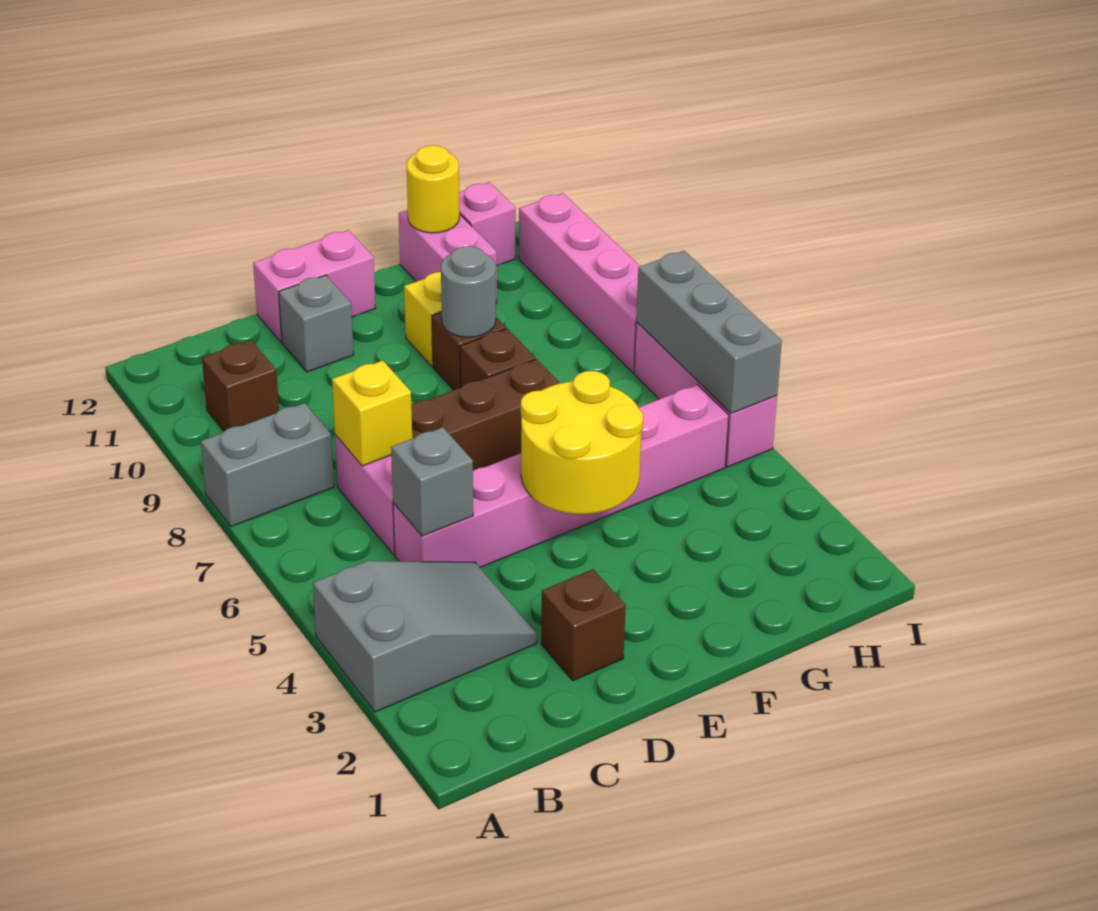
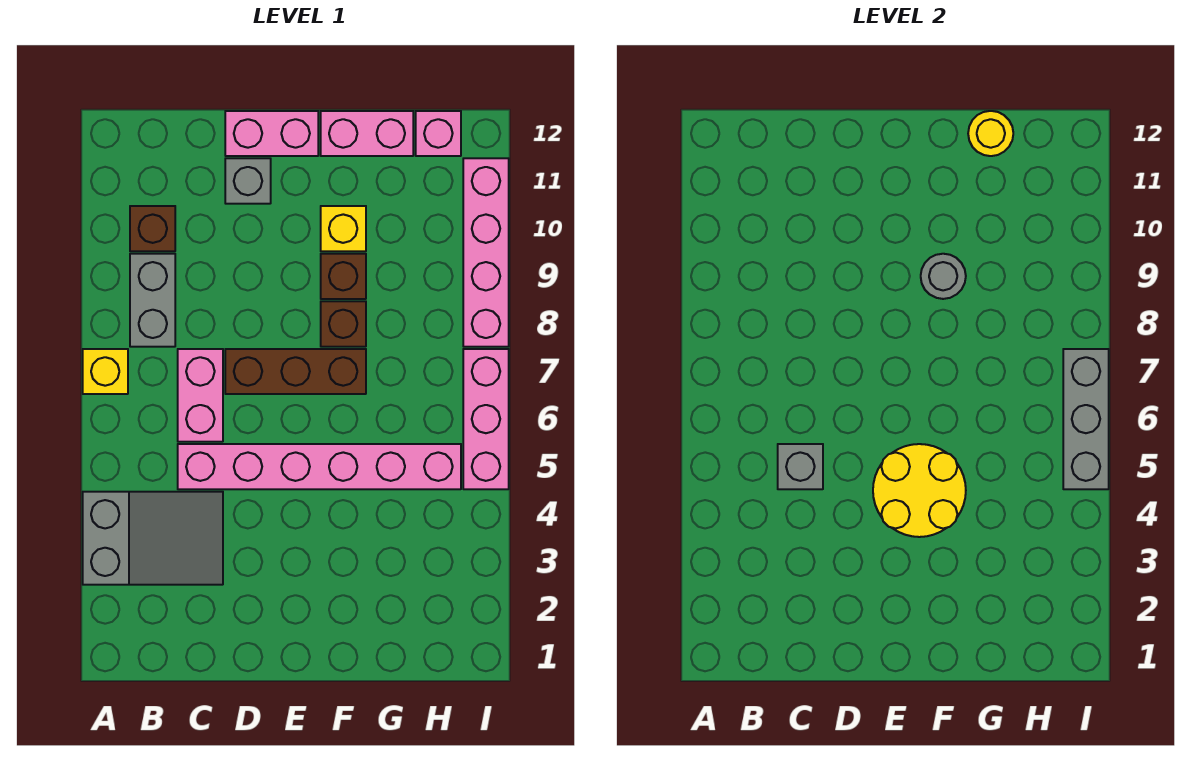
grey 1x2 brick [201,403,334,527] -> grey 1x2 brick turned to [130,254,175,347]
yellow 1x1 brick [332,360,412,466] -> yellow 1x1 brick moved to [83,349,128,394]
brown 1x1 brick [541,569,626,681] -> none
pink 1x2 brick [399,210,497,303] -> pink 1x2 brick turned to [321,111,413,156]

